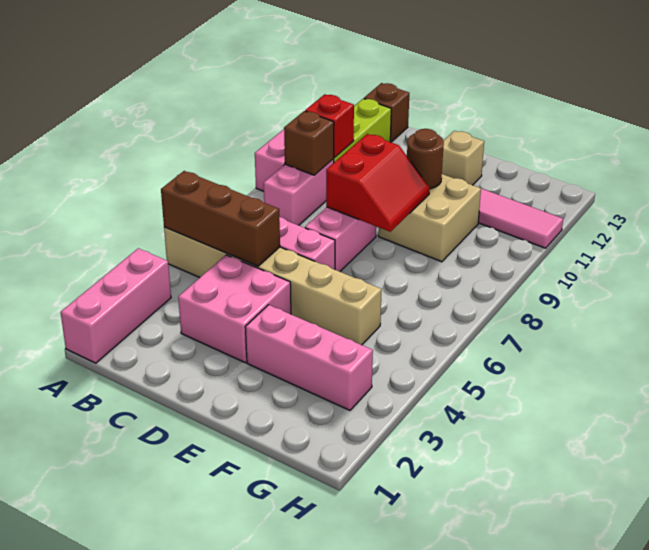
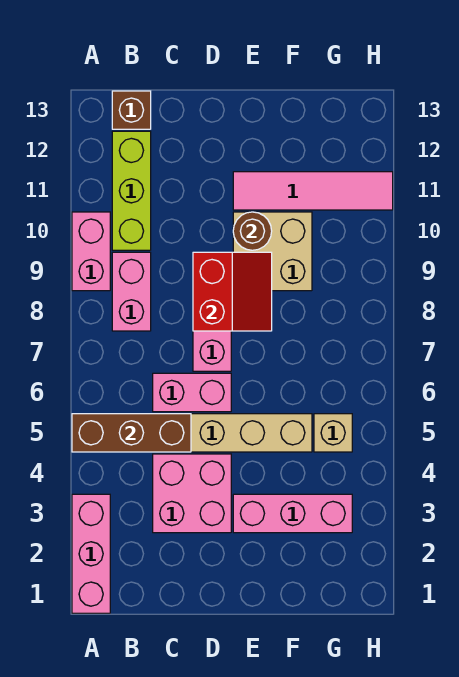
brown 1x1 brick [284,111,334,175] -> none
red 1x1 brick [305,94,354,158] -> none
tan 1x1 brick [442,131,484,185] -> tan 1x1 brick moved to [314,414,352,452]

